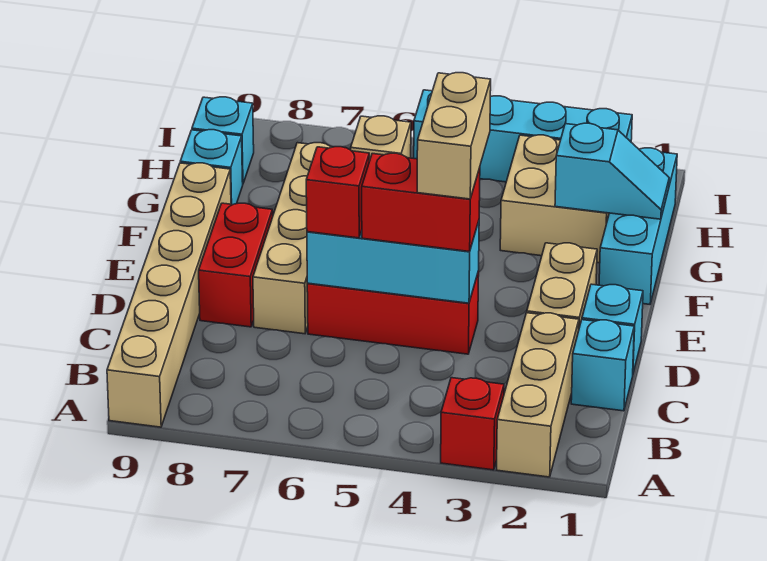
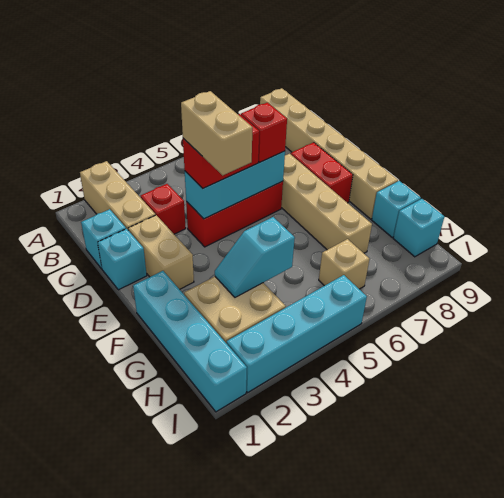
red 1x1 brick [441,378,504,470] -> red 1x1 brick moved to [141,184,186,234]
cyan 1x3 brick [599,148,677,304] -> cyan 1x4 brick [133,271,247,412]
cyan 1x2 slope [555,123,669,219] -> cyan 1x2 slope moved to [215,217,295,297]

